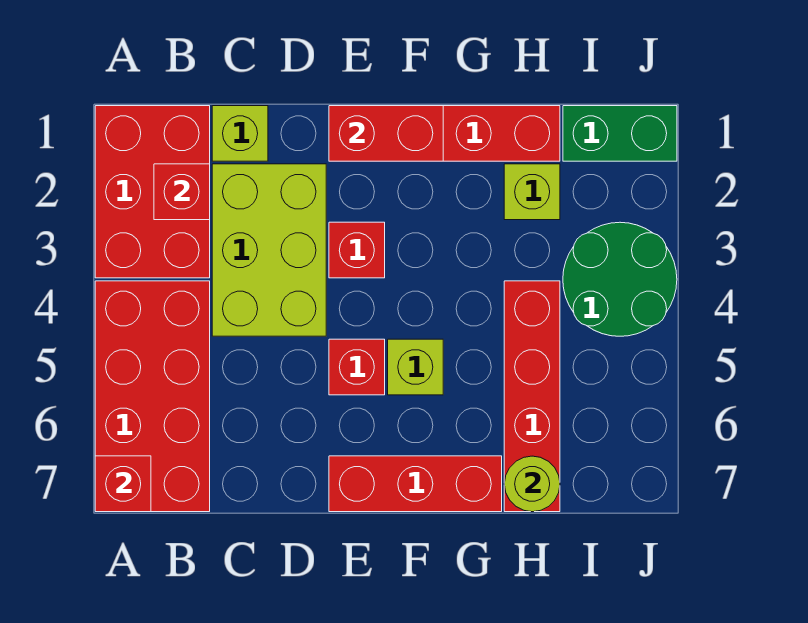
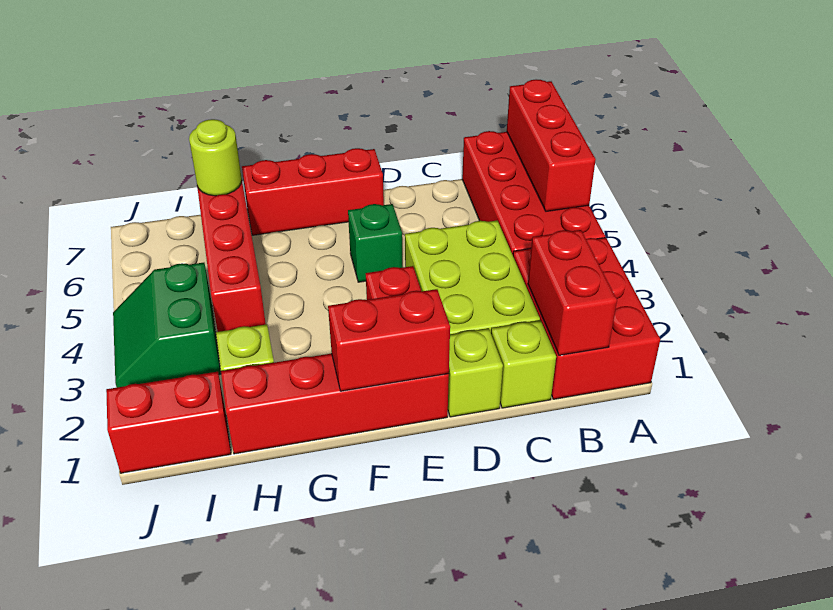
red 1x1 brick [95,456,151,512] -> red 1x3 brick [507,79,596,211]
red 1x1 brick [154,164,210,220] -> red 1x2 brick [528,230,617,355]
red 1x1 brick [329,339,385,395] -> green 1x1 brick [348,204,403,282]
lime 1x1 brick [388,339,443,395] -> lime 1x1 brick moved to [448,329,503,417]
green 1x2 brick [563,106,677,161] -> red 1x2 brick [106,372,231,473]
green 2x2 round brick [563,222,677,336] -> green 2x2 slope [113,263,221,387]

